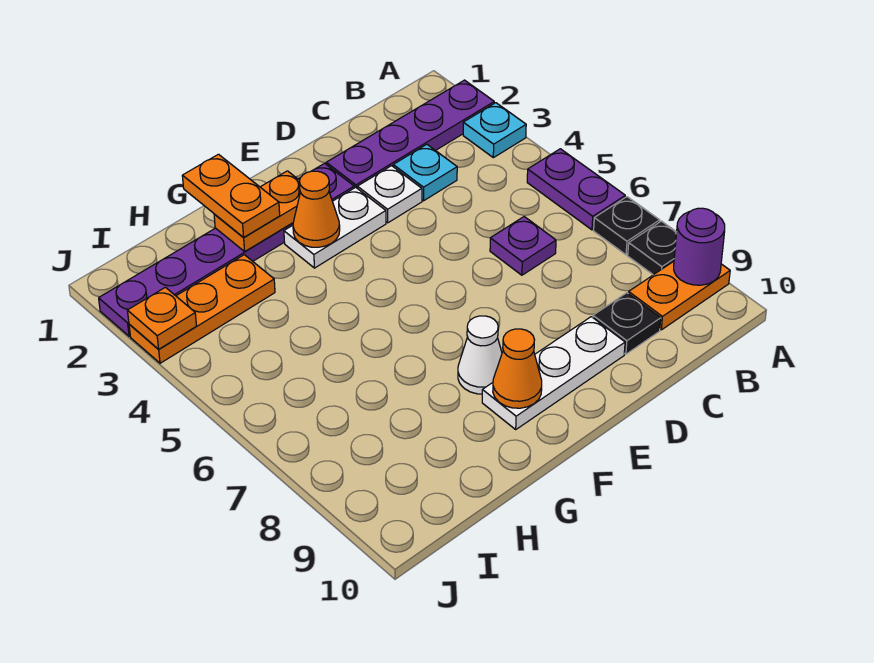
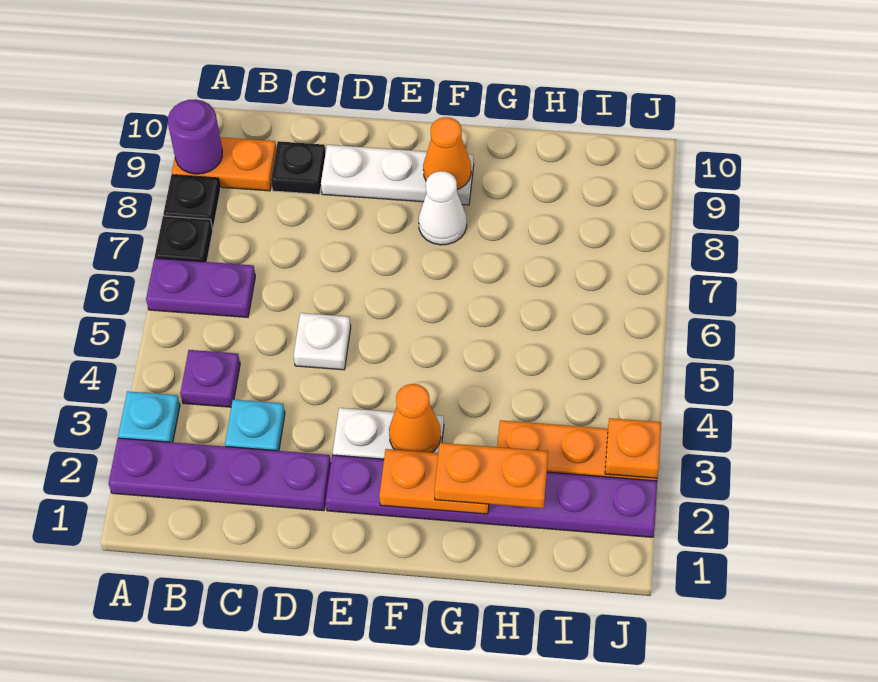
purple 1x2 plate [527,149,625,230] -> purple 1x2 plate turned to [146,258,255,317]
purple 1x1 plate [490,217,556,275] -> purple 1x1 plate moved to [180,350,240,407]
white 1x1 plate [357,166,422,223] -> white 1x1 plate moved to [293,313,351,370]
orange 1x2 plate [182,154,280,238] -> orange 1x2 plate turned to [434,443,548,508]

